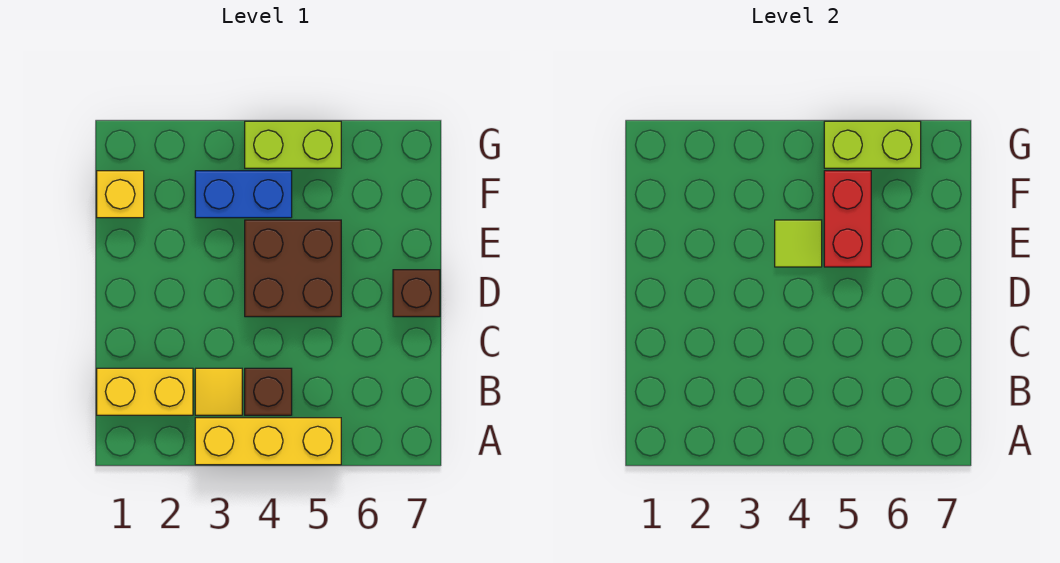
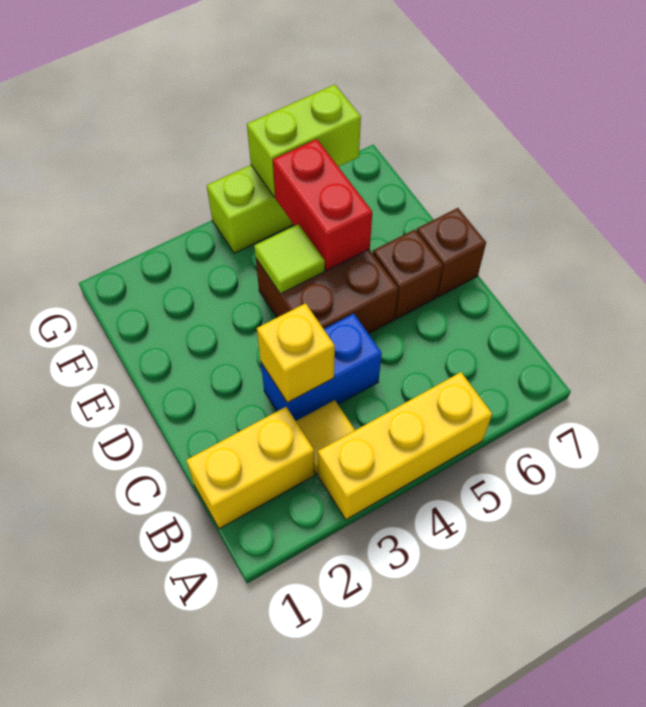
brown 1x1 brick [245,368,292,415] -> brown 1x1 brick moved to [373,230,443,319]
yellow 1x1 brick [97,171,144,218] -> yellow 1x1 brick moved to [257,303,335,403]
blue 1x2 brick [195,171,292,218] -> blue 1x2 brick moved to [261,314,382,421]

